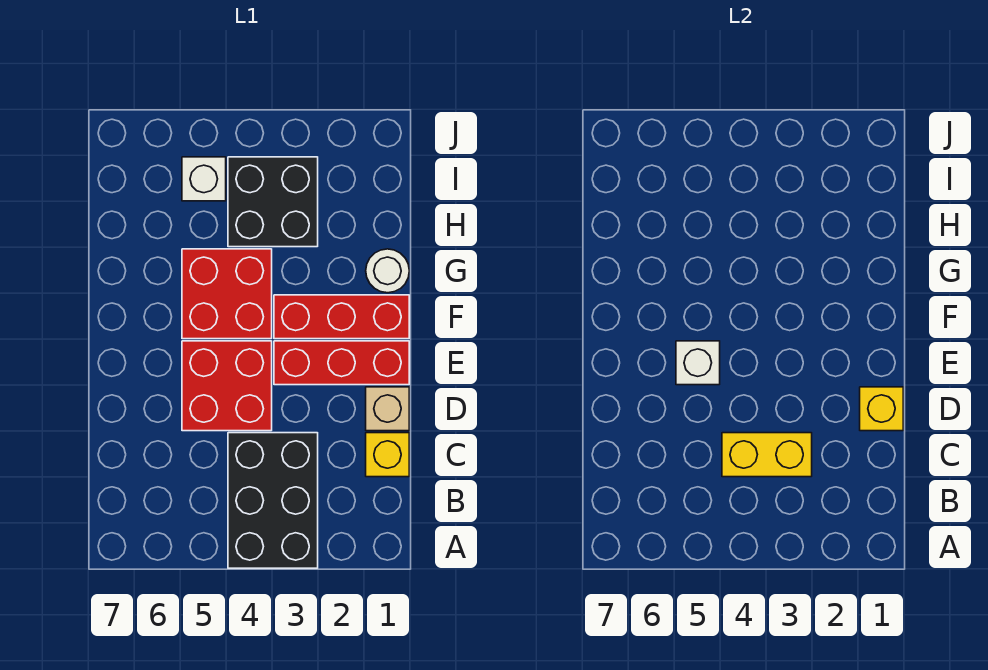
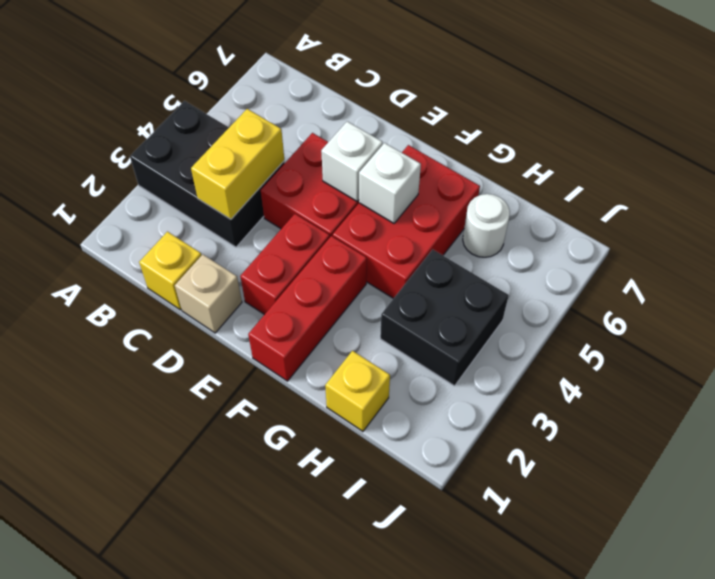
yellow 1x1 brick [860,387,903,431] -> yellow 1x1 brick moved to [325,351,390,431]
red 1x3 brick [274,341,409,385] -> red 1x2 brick [240,214,330,315]
red 2x2 brick [182,249,272,339] -> red 2x3 brick [333,145,480,299]
white 1x1 round brick [366,249,409,293] -> white 1x1 round brick moved to [463,194,510,257]
white 1x1 brick [182,157,226,201] -> white 1x1 brick moved to [359,143,421,223]

